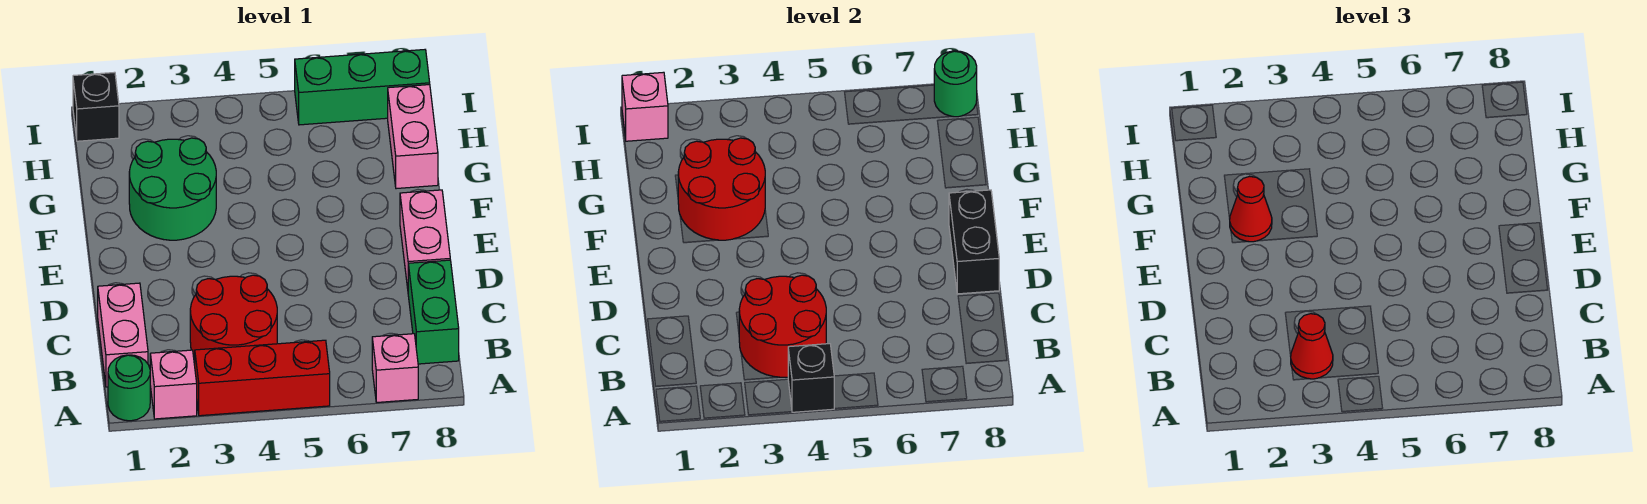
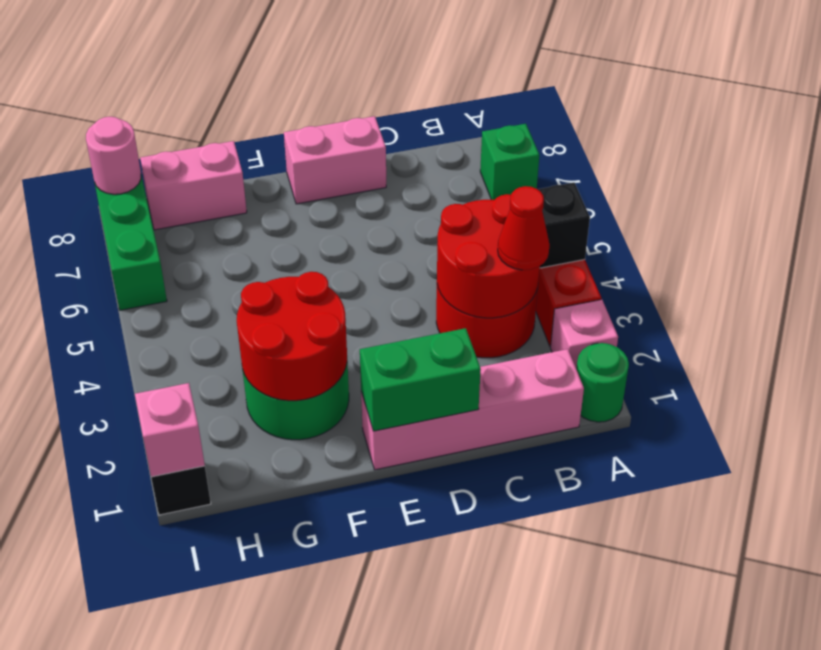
pink 1x1 brick [372,334,418,402] -> green 1x1 brick [480,124,539,200]
pink 1x2 brick [98,283,148,387] -> pink 1x4 brick [361,349,584,470]
green 1x2 brick [408,260,459,364] -> green 1x2 brick moved to [360,328,481,431]
black 1x2 brick [949,190,999,294] -> none
red 1x1 cone [1230,176,1272,242] -> none
green 1x1 round brick [934,51,977,117] -> pink 1x1 round brick [86,117,141,194]

